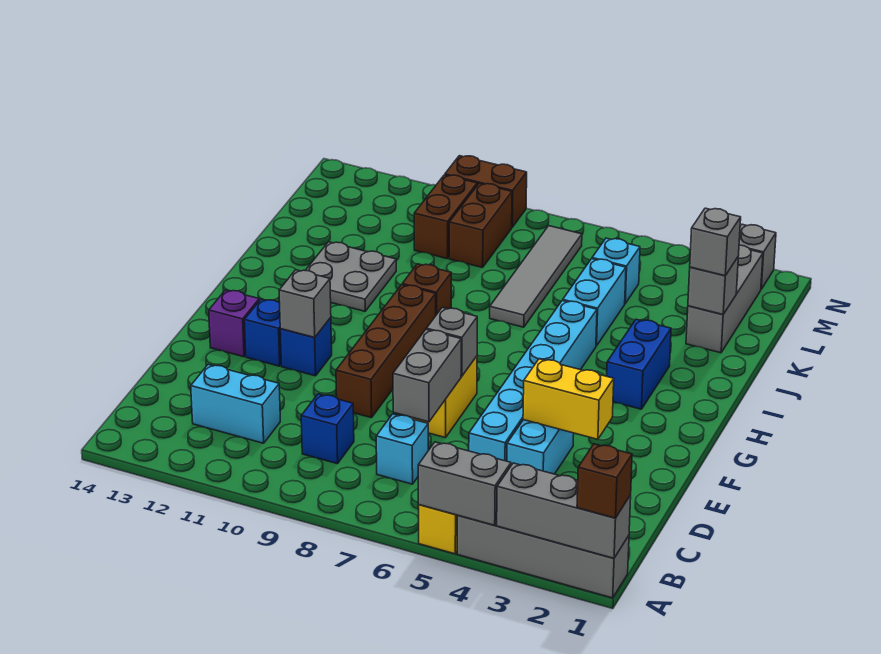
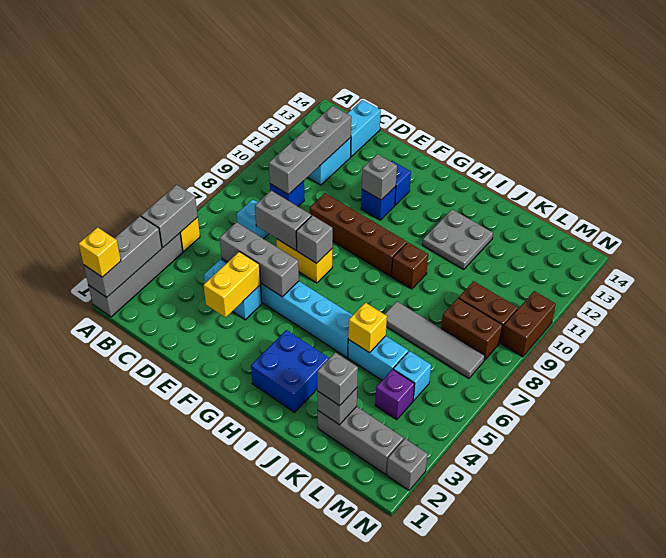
brown 1x1 brick [577,444,632,518] -> yellow 1x1 brick [79,227,121,277]
none -> grey 1x4 brick [269,106,351,195]
none -> cyan 1x2 brick [347,100,381,157]
none -> grey 1x3 brick [220,222,299,297]
purple 1x1 brick [209,290,259,357] -> purple 1x1 brick moved to [375,369,414,420]
blue 1x2 brick [607,319,671,409] -> blue 2x2 brick [251,330,329,412]
none -> yellow 1x1 brick [348,303,387,353]
brown 1x2 brick [414,175,477,259] -> brown 1x2 brick moved to [441,298,502,360]

